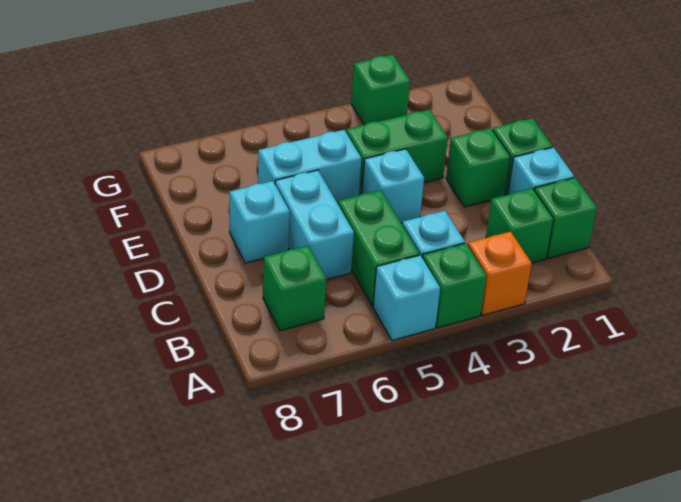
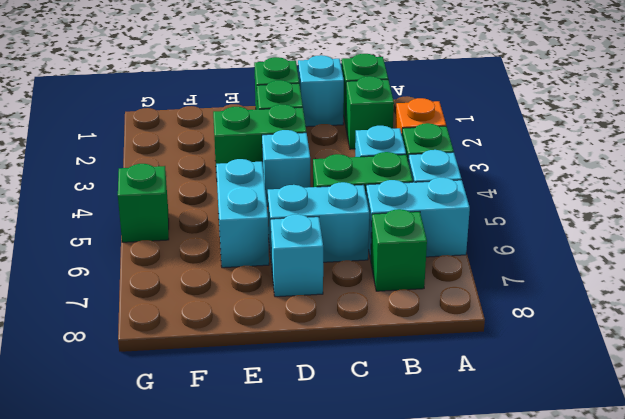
none -> cyan 1x2 brick [366,178,470,260]
green 1x2 brick [346,110,448,195] -> green 1x2 brick turned to [213,105,306,177]
green 1x1 brick [351,55,410,125] -> green 1x1 brick moved to [118,164,169,242]

